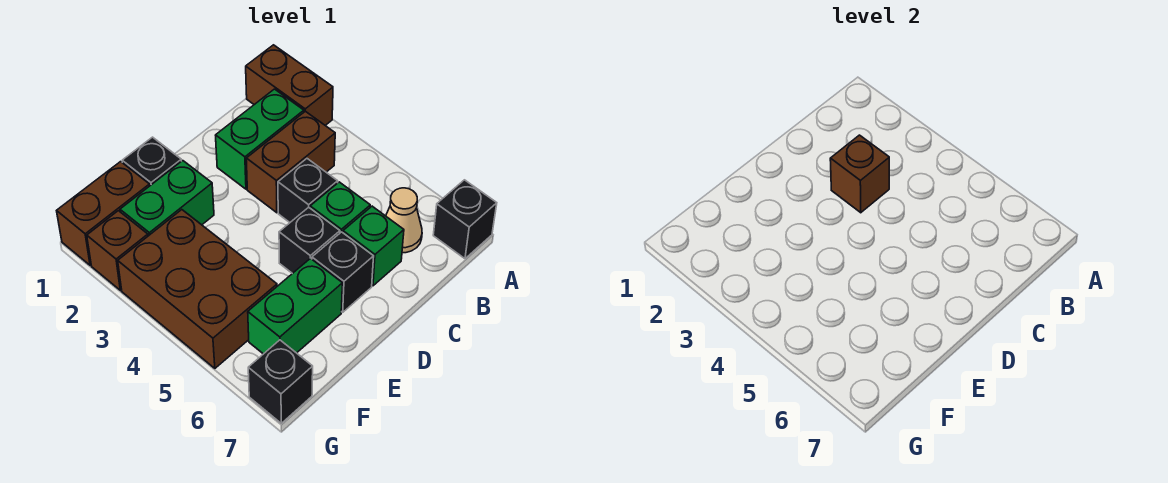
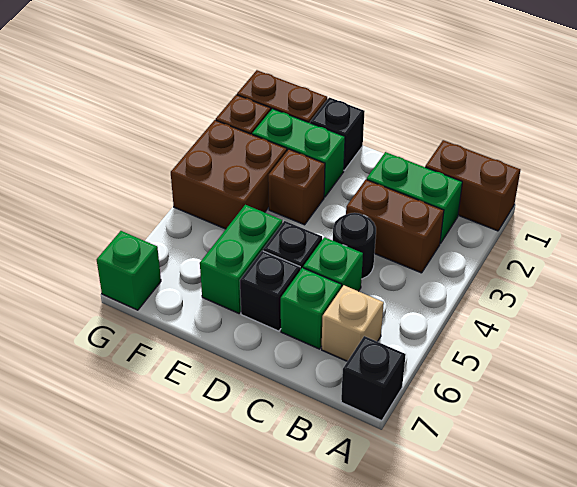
brown 1x2 brick [246,45,333,125] -> brown 1x2 brick turned to [425,140,521,231]
tan 1x1 cone [386,188,422,253] -> tan 1x1 brick [322,285,384,361]
brown 1x1 brick [830,135,889,213] -> brown 1x1 brick moved to [268,149,325,225]
black 1x1 brick [278,159,338,223] -> black 1x1 round brick [333,213,376,279]
green 1x2 brick [248,258,342,354] -> green 1x2 brick turned to [200,205,282,313]
brown 2x3 brick [118,210,277,368] -> brown 2x2 brick [171,120,287,229]
black 1x1 brick [248,340,313,423] -> green 1x1 brick [97,231,161,310]

